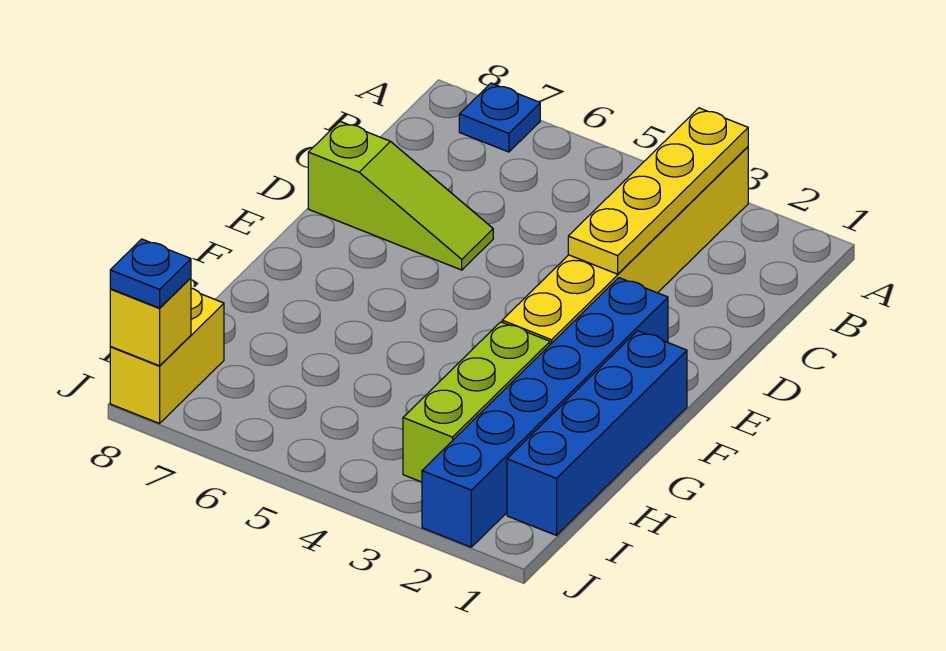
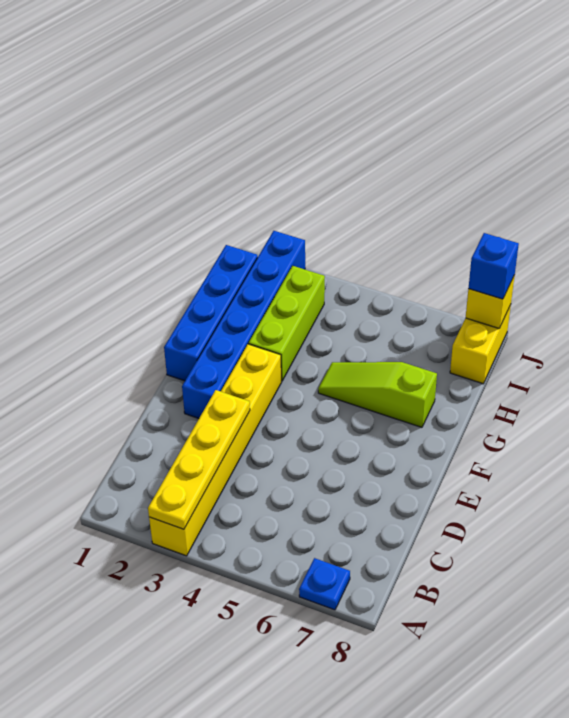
lime 1x3 slope [308,122,493,270] -> lime 1x3 slope moved to [318,362,437,427]
blue 1x1 plate [110,239,191,308] -> blue 1x1 brick [468,233,519,299]

